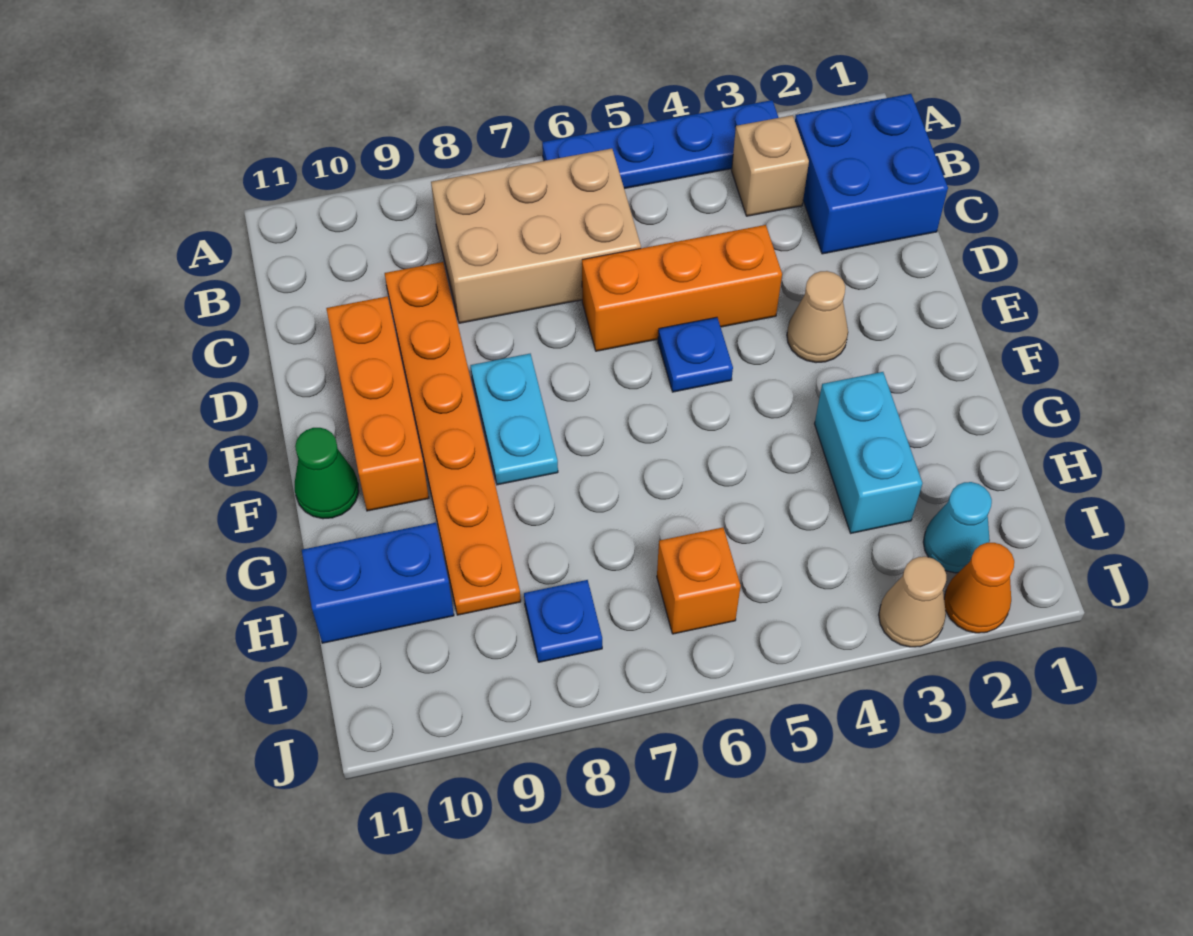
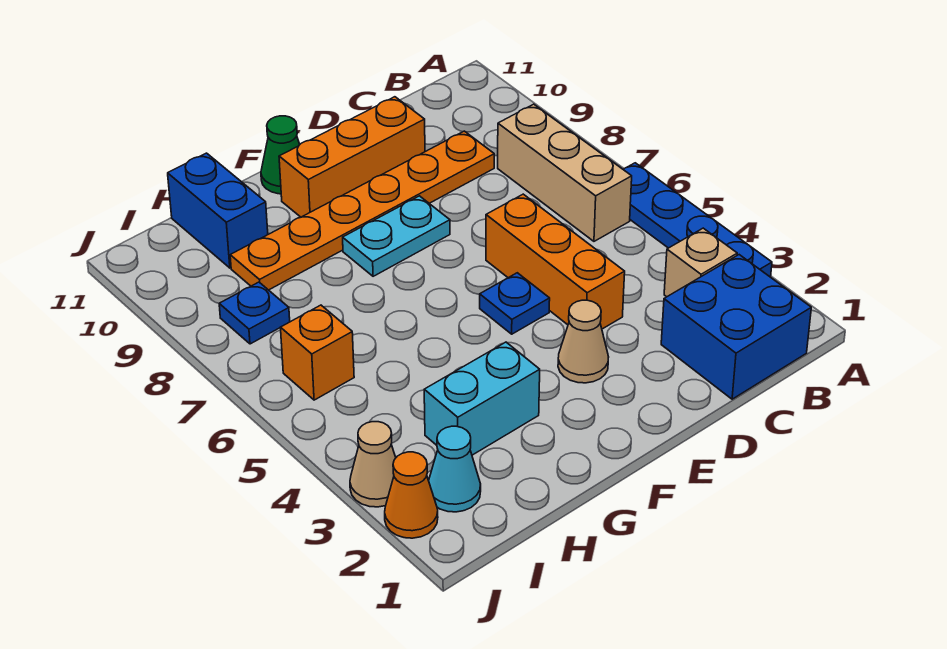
tan 2x3 brick [431,149,641,323] -> tan 1x3 brick [498,104,632,241]

